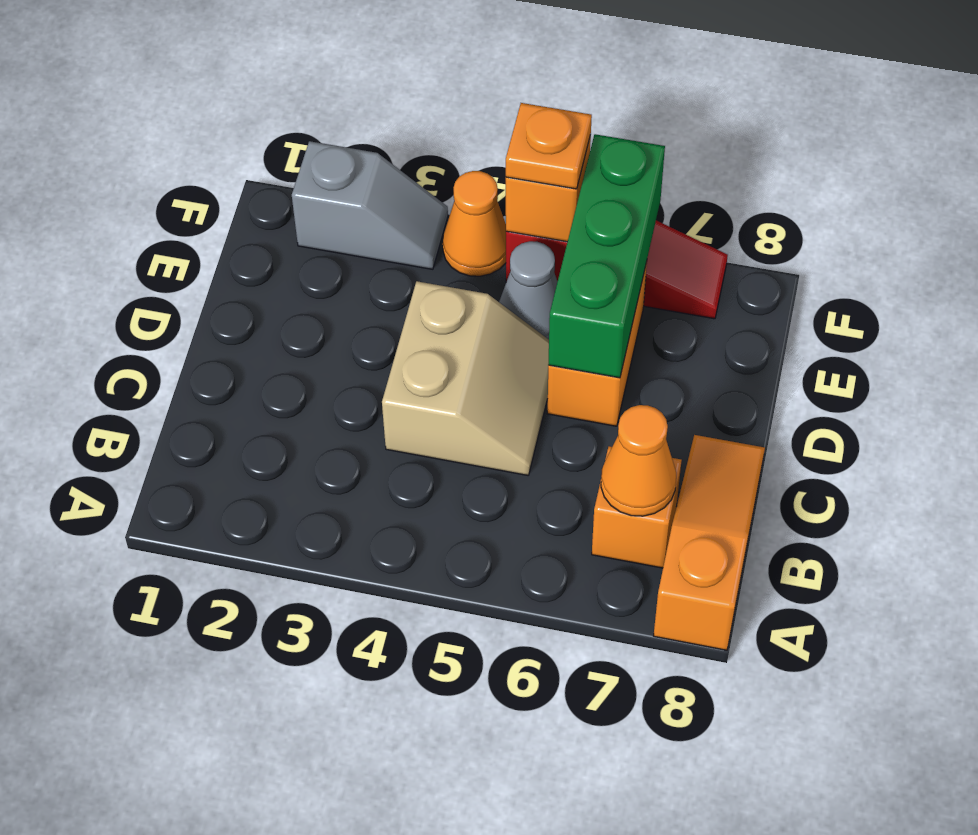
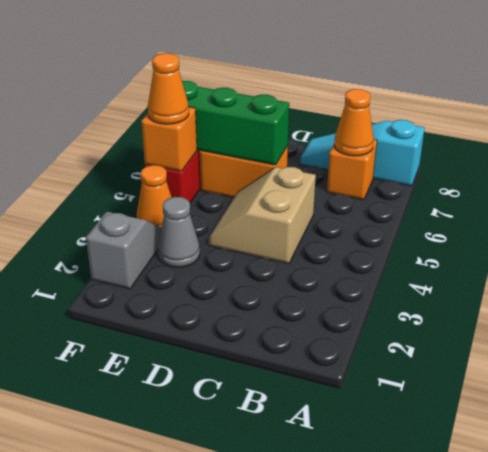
orange 1x3 slope [654,435,765,650] -> cyan 1x3 slope [300,120,425,186]
tan 2x2 slope [382,281,549,475] -> tan 2x2 slope turned to [209,167,316,264]
grey 1x1 cone [499,241,558,339] -> grey 1x1 cone moved to [158,197,200,267]
orange 1x1 plate [506,103,592,189] -> orange 1x1 cone [148,53,189,124]

